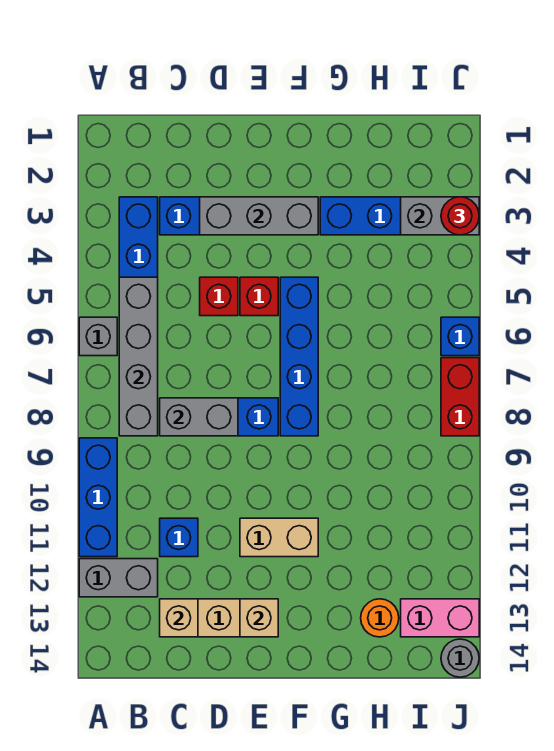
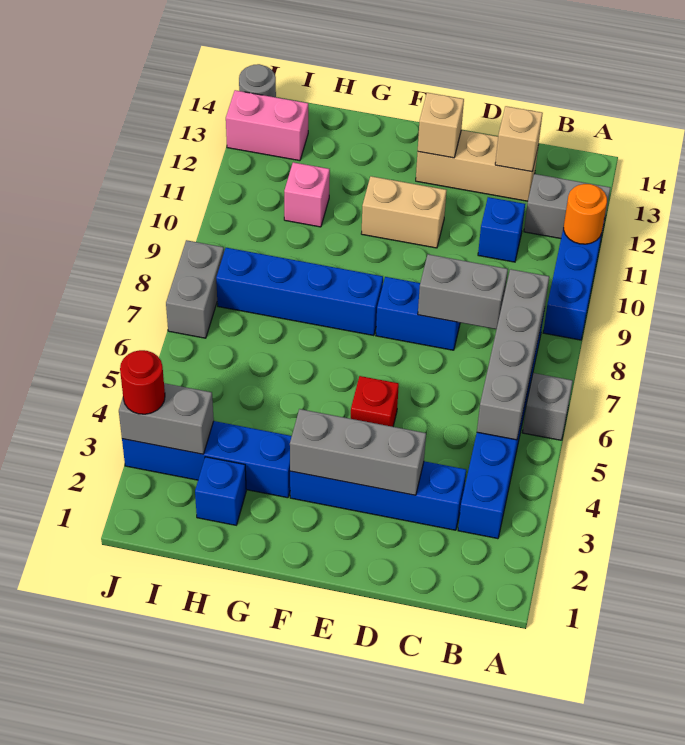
red 1x1 brick [200,277,238,316] -> none
blue 1x4 brick [280,277,318,436] -> blue 1x4 brick turned to [216,248,383,336]
none -> pink 1x1 brick [284,162,330,227]
orange 1x1 round brick [361,599,399,637] -> orange 1x1 round brick moved to [564,184,607,244]
blue 1x1 brick [441,317,479,356] -> blue 1x1 brick moved to [195,457,246,525]
red 1x2 brick [441,358,479,436] -> grey 1x2 brick [166,240,224,338]

